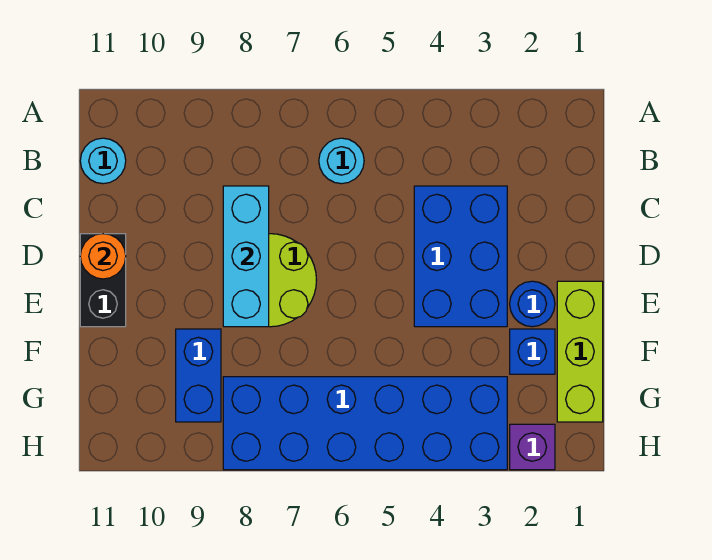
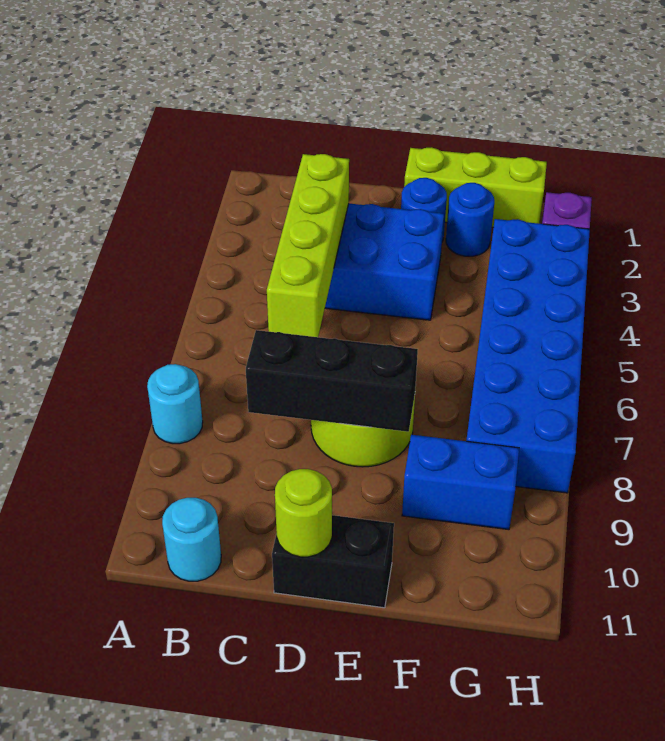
cyan 1x1 round brick [319,138,364,184] -> cyan 1x1 round brick moved to [147,364,203,444]
none -> lime 1x4 brick [267,154,349,337]
cyan 1x3 brick [223,186,269,327] -> black 1x3 brick [246,330,418,432]
orange 1x1 round brick [80,234,126,279] -> lime 1x1 round brick [275,469,332,557]
blue 1x1 brick [510,329,555,374] -> blue 1x1 round brick [446,183,494,256]

